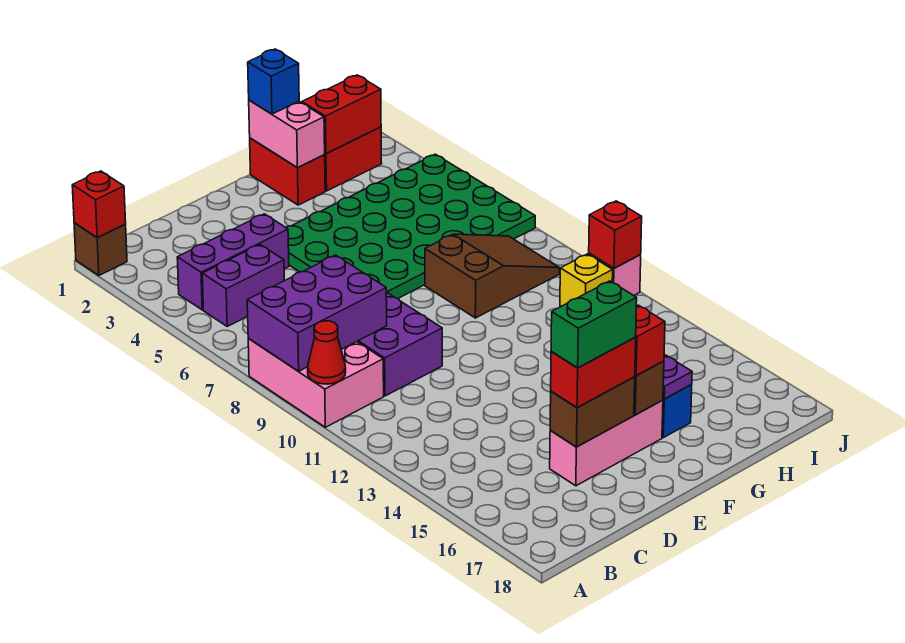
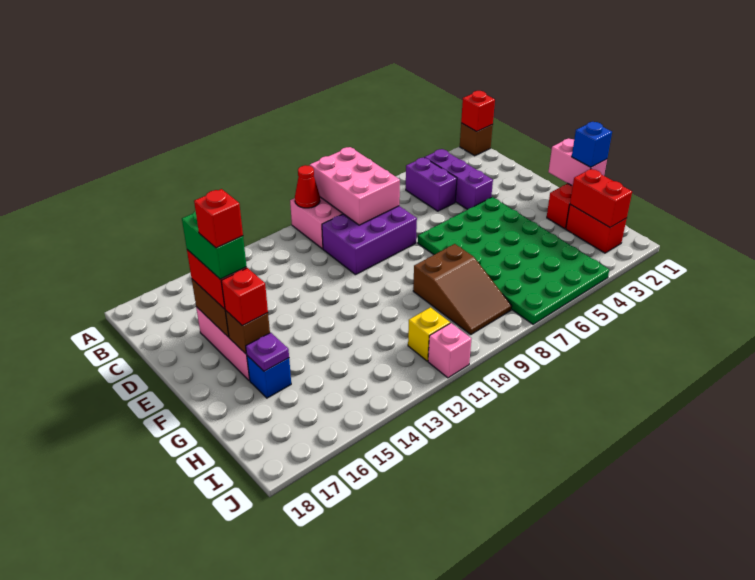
purple 2x3 brick [247,255,387,371] -> pink 2x3 brick [310,147,400,225]
pink 1x2 brick [249,100,325,168] -> pink 1x2 brick turned to [549,139,607,186]
red 1x1 brick [589,201,642,268] -> red 1x1 brick moved to [194,189,243,248]

